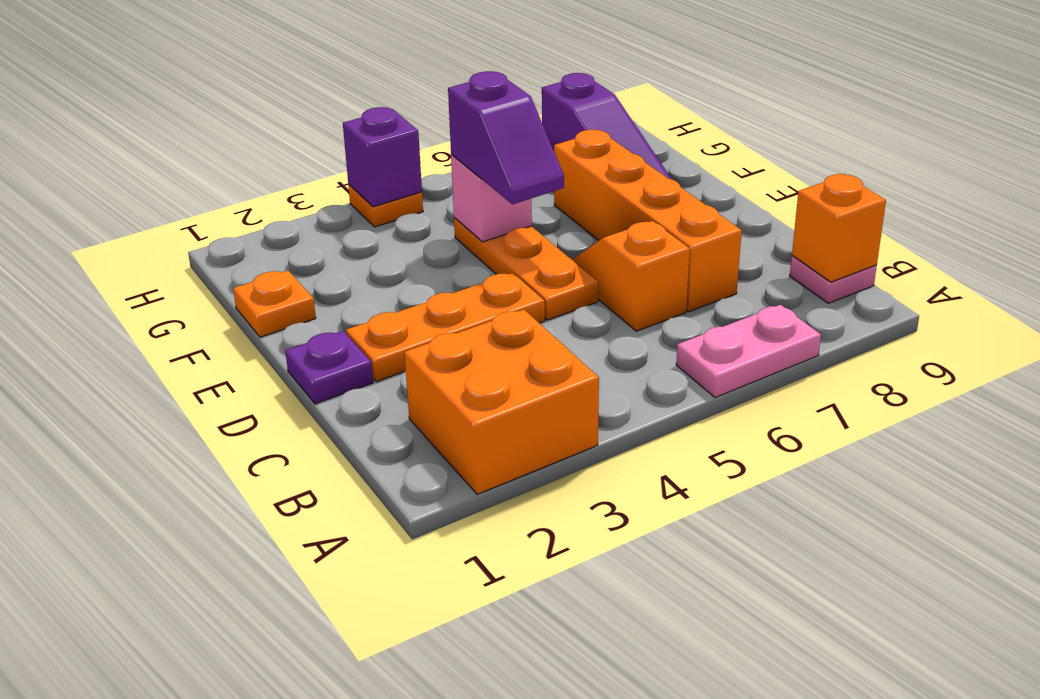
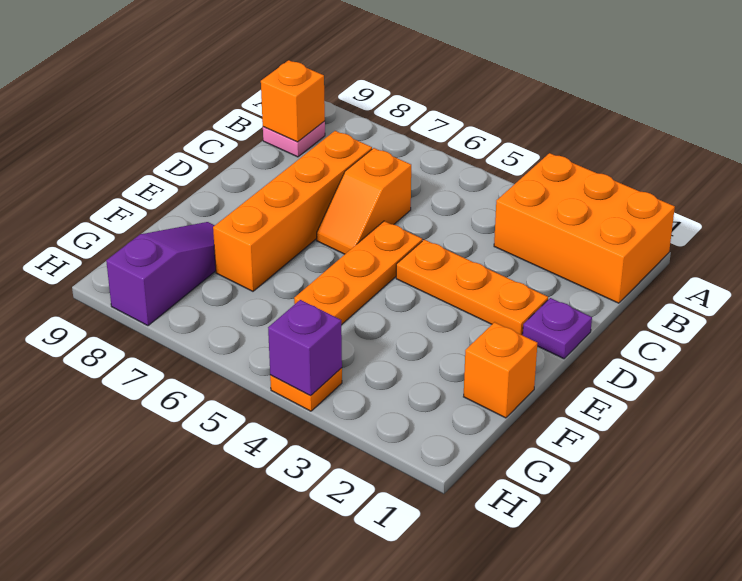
orange 2x2 brick [404,310,599,494] -> orange 2x3 brick [494,153,675,303]
pink 1x2 plate [676,305,821,398] -> none
purple 1x2 slope [448,71,564,204] -> none
orange 1x1 plate [233,271,316,337] -> orange 1x1 brick [464,322,537,418]
pink 1x1 brick [451,155,532,242] -> none

